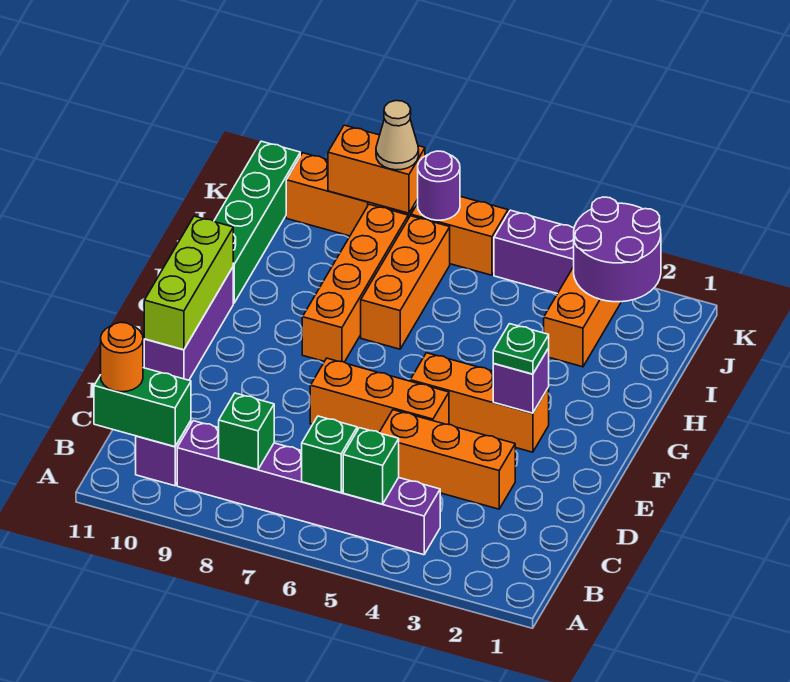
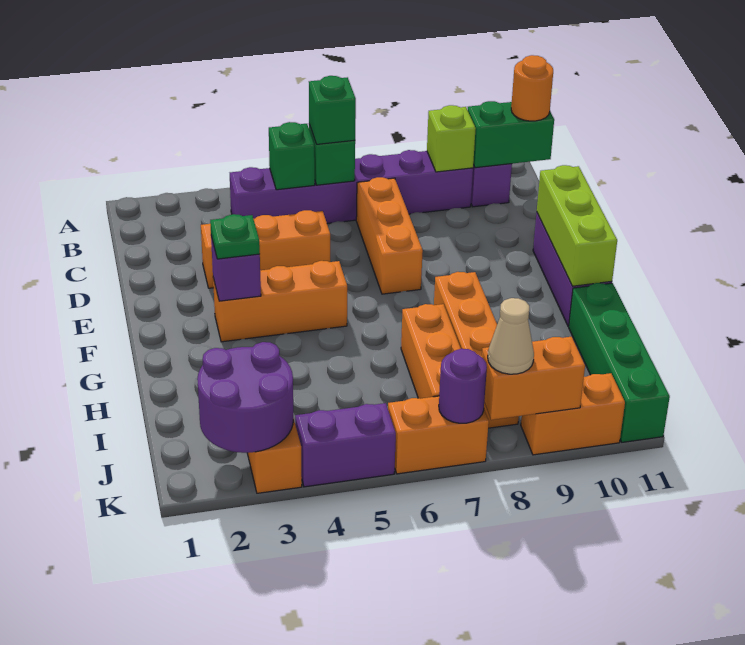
green 1x1 brick [219,393,274,470] -> green 1x1 brick moved to [309,76,356,144]
none -> lime 1x1 brick [427,105,476,172]
orange 1x3 brick [310,358,449,432] -> orange 1x3 brick turned to [356,177,423,294]

